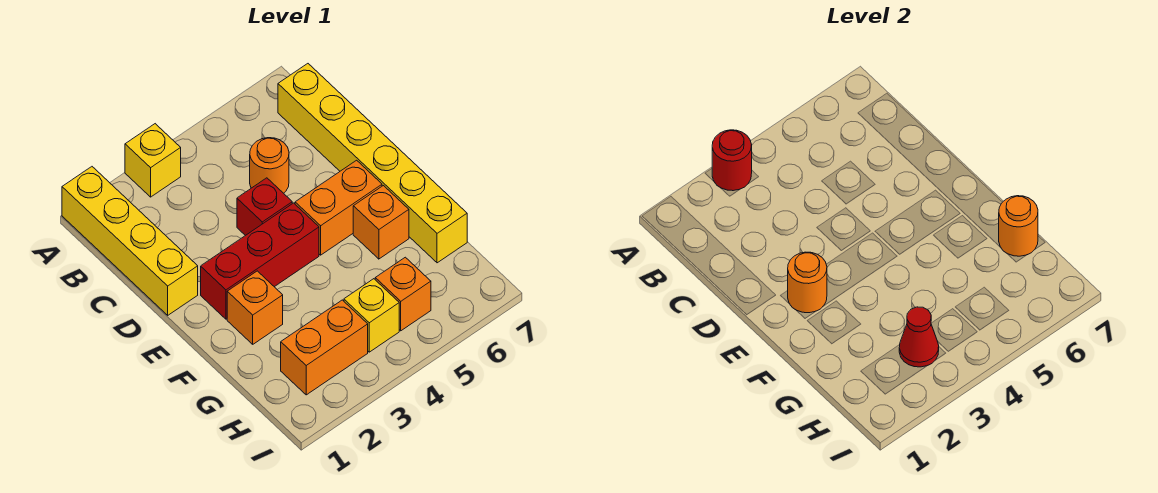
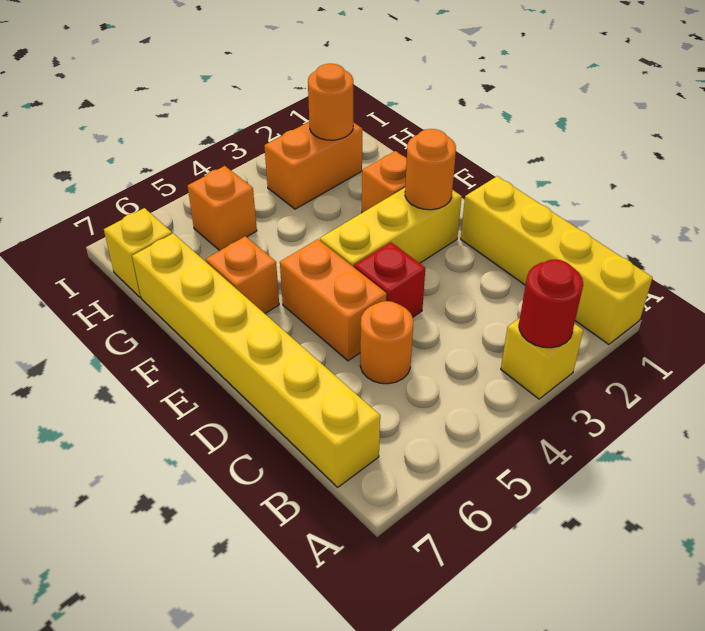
red 1x3 brick [201,203,319,319] -> yellow 1x3 brick [320,188,462,267]
orange 1x2 brick [295,160,382,255] -> orange 1x2 brick turned to [280,239,387,361]
orange 1x1 round brick [999,196,1038,256] -> orange 1x1 round brick moved to [308,64,353,140]
red 1x1 cone [899,307,939,367] -> none
yellow 1x1 brick [344,279,399,352] -> yellow 1x1 brick moved to [104,208,172,297]

